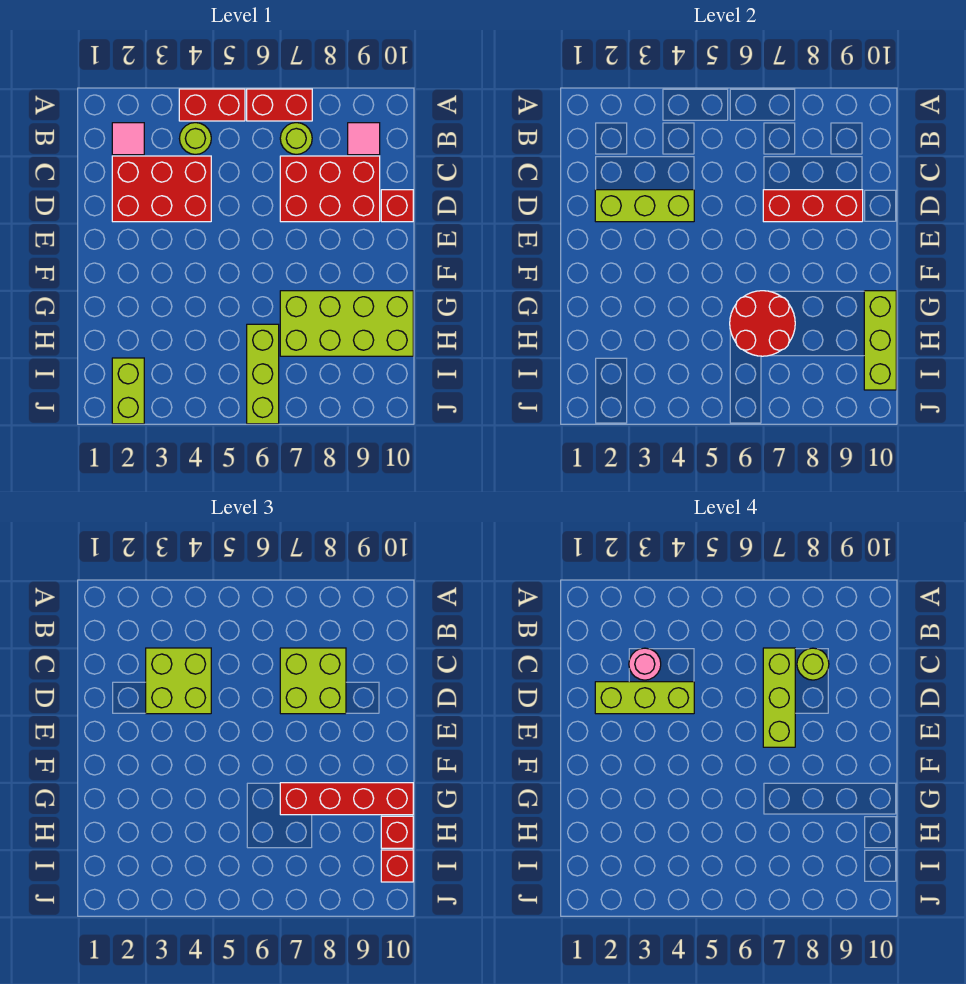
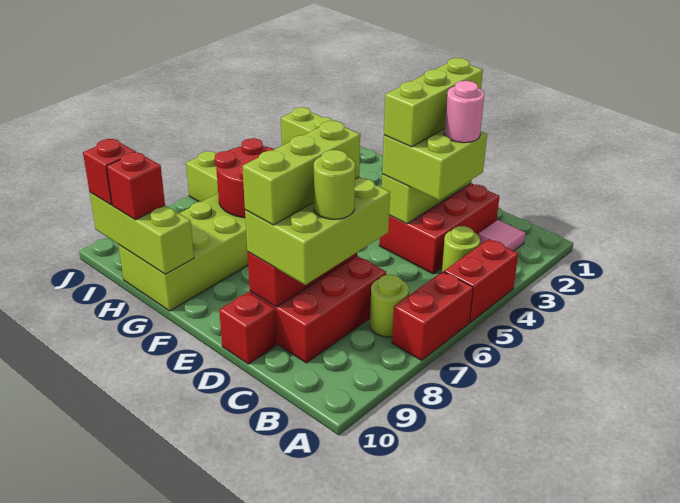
pink 1x1 tile [348,123,380,155] -> none
lime 2x2 brick [280,648,346,714] -> lime 2x3 brick [245,177,390,285]
lime 1x3 brick [763,648,795,747] -> lime 1x3 brick turned to [243,121,360,225]
red 1x4 brick [280,783,413,815] -> none

